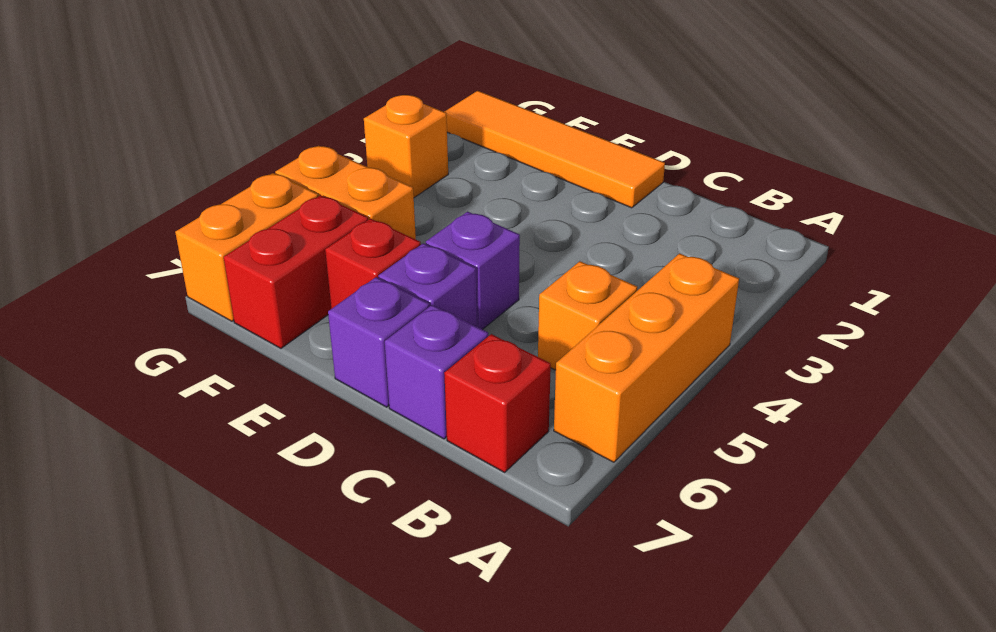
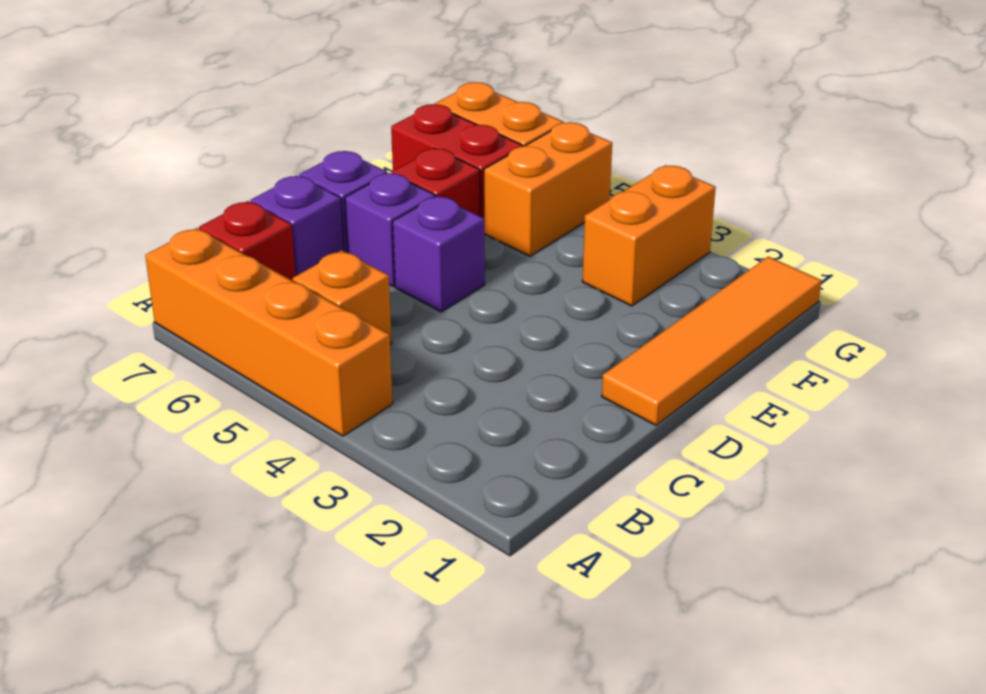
orange 1x3 brick [554,253,739,462] -> orange 1x4 brick [145,228,393,436]
orange 1x1 brick [364,95,448,198] -> orange 1x2 brick [582,165,716,306]

